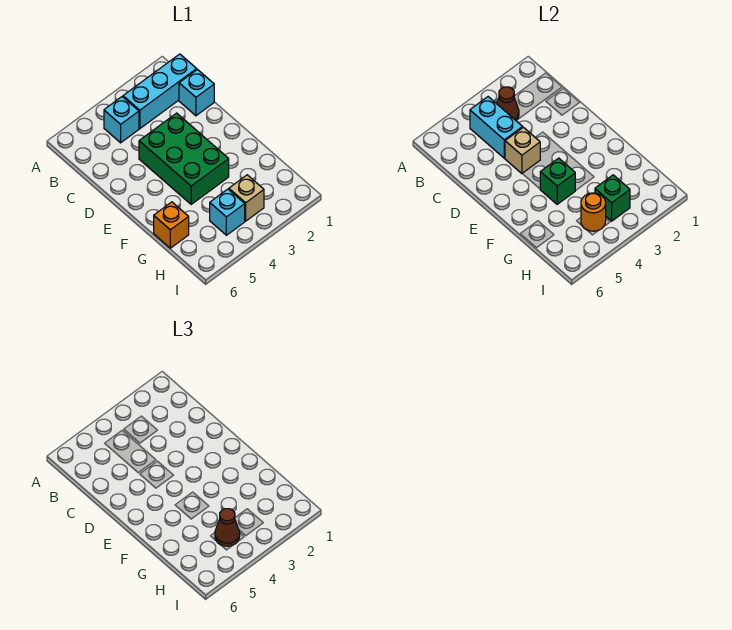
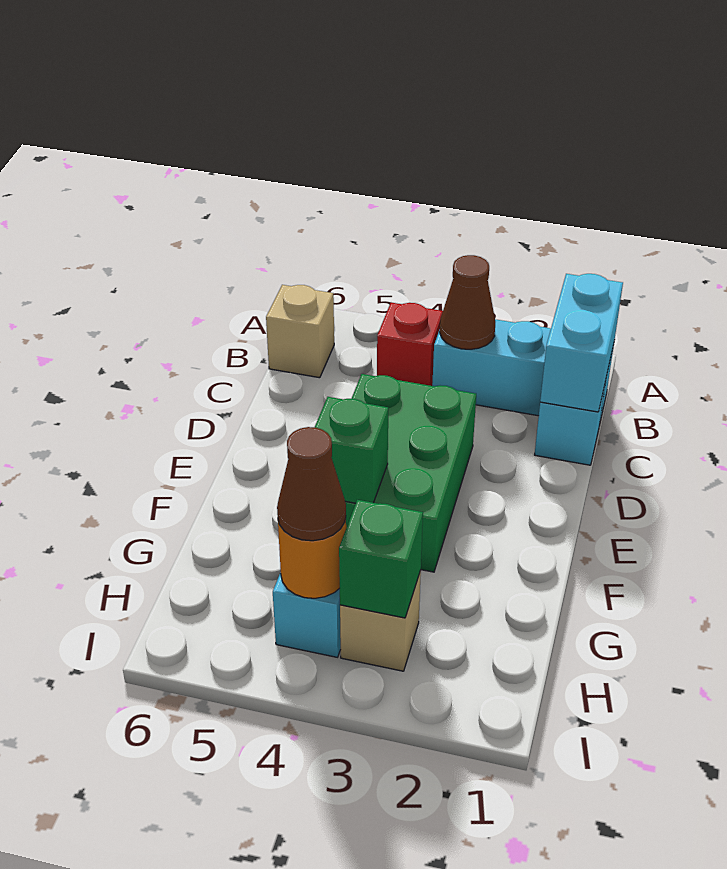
cyan 1x1 brick [104,97,139,143] -> red 1x1 brick [377,303,443,386]
cyan 1x2 brick [470,97,523,158] -> cyan 1x2 brick moved to [540,274,623,412]
tan 1x1 brick [505,127,540,174] -> tan 1x1 brick moved to [266,285,334,378]
orange 1x1 brick [154,202,189,248] -> none

